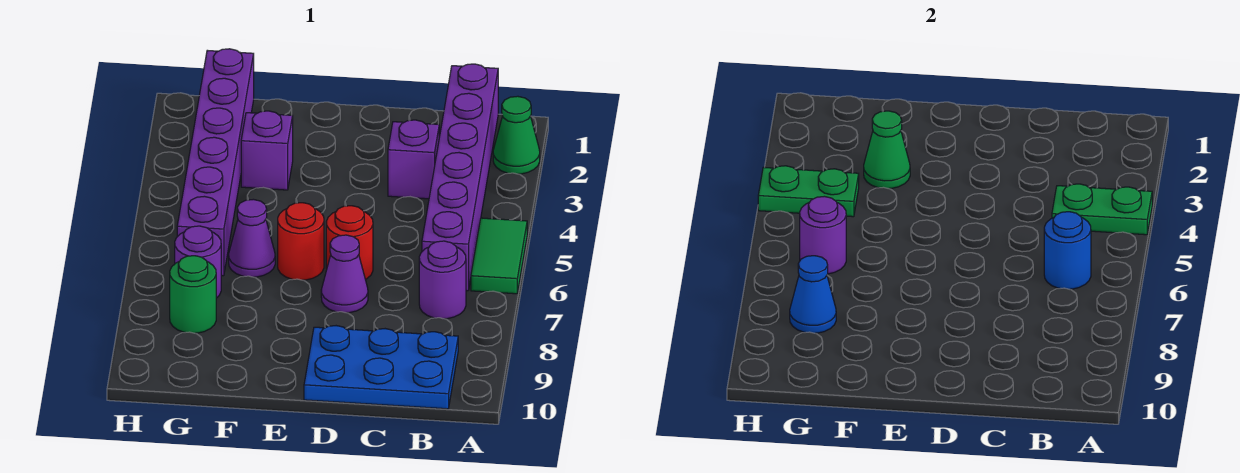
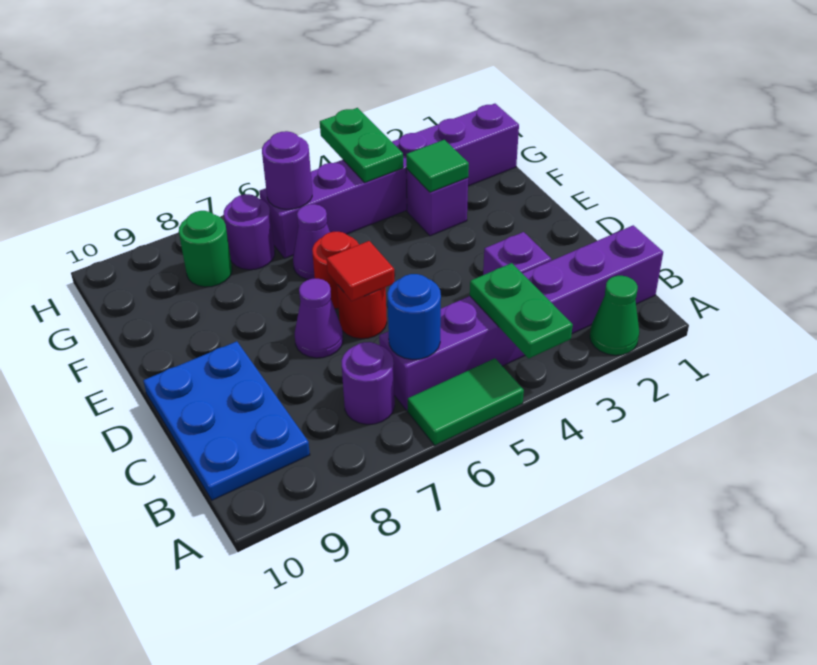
none -> red 1x1 tile [327,241,394,301]
green 1x1 cone [864,111,910,189] -> green 1x1 tile [406,140,469,192]
blue 1x1 cone [790,256,836,333] -> none

